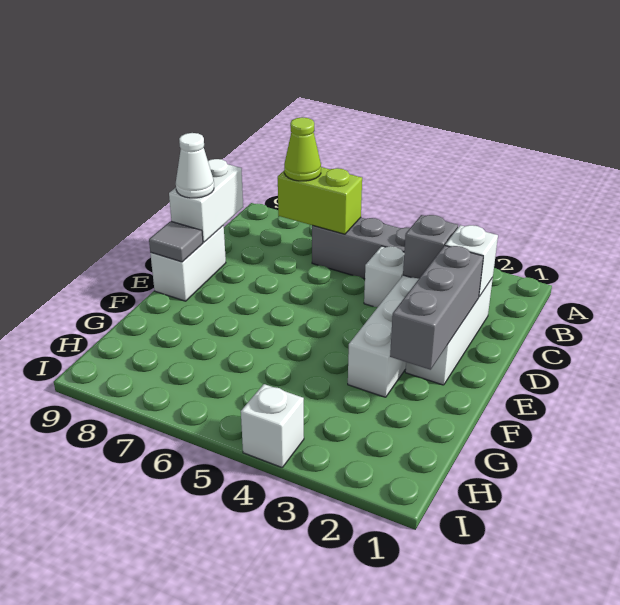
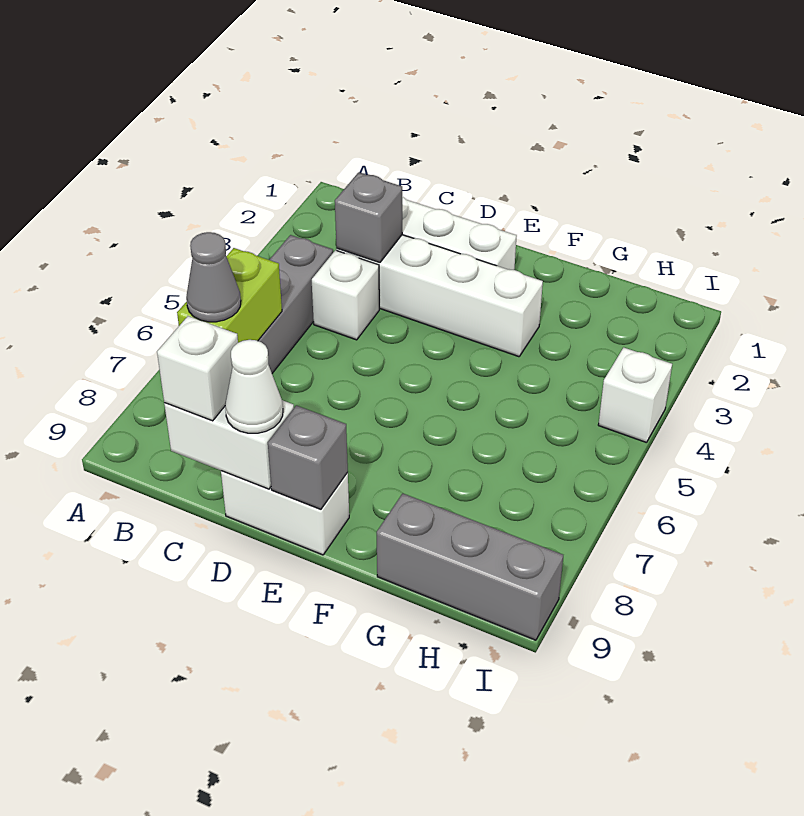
lime 1x1 cone [284,117,321,181] -> grey 1x1 cone [186,232,241,322]
white 1x1 brick [445,225,498,297] -> white 1x1 brick moved to [157,316,238,421]
grey 1x3 brick [390,246,483,370] -> grey 1x3 brick moved to [377,494,563,640]
grey 1x1 tile [149,221,203,262] -> grey 1x1 brick [268,405,348,509]

